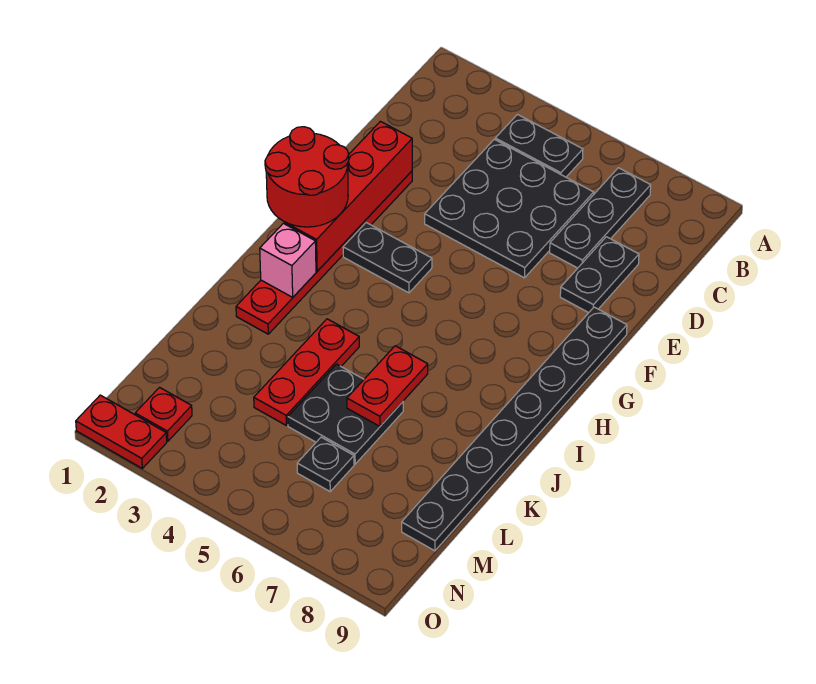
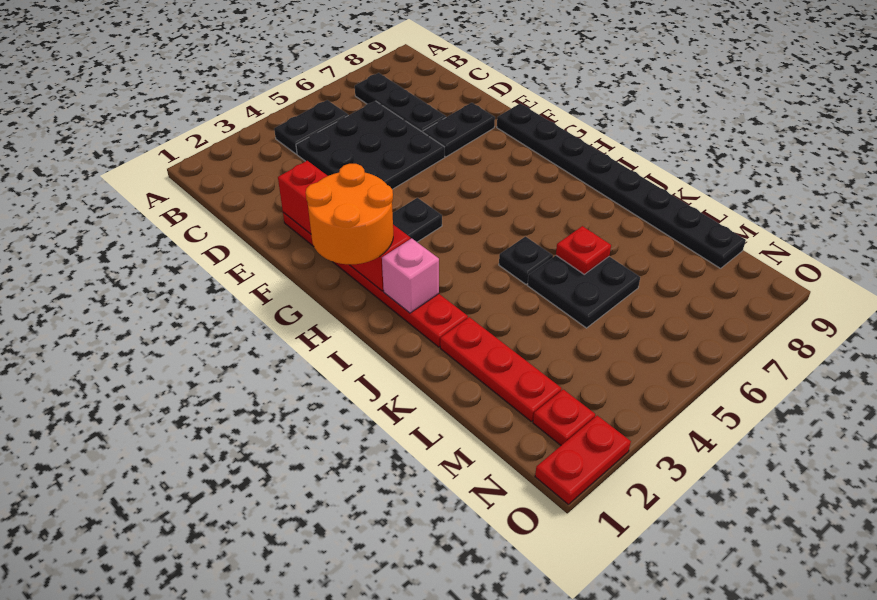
black 1x2 plate [560,237,639,313] -> black 1x2 plate turned to [423,103,495,157]
red 2x2 round brick [265,127,349,227] -> orange 2x2 round brick [306,164,393,265]
red 1x3 plate [254,319,359,426] -> red 1x3 plate moved to [440,317,562,421]
red 1x2 plate [347,346,428,426] -> red 1x1 plate [556,226,611,274]
black 1x1 plate [297,437,354,491] -> black 1x1 plate moved to [499,237,553,284]

